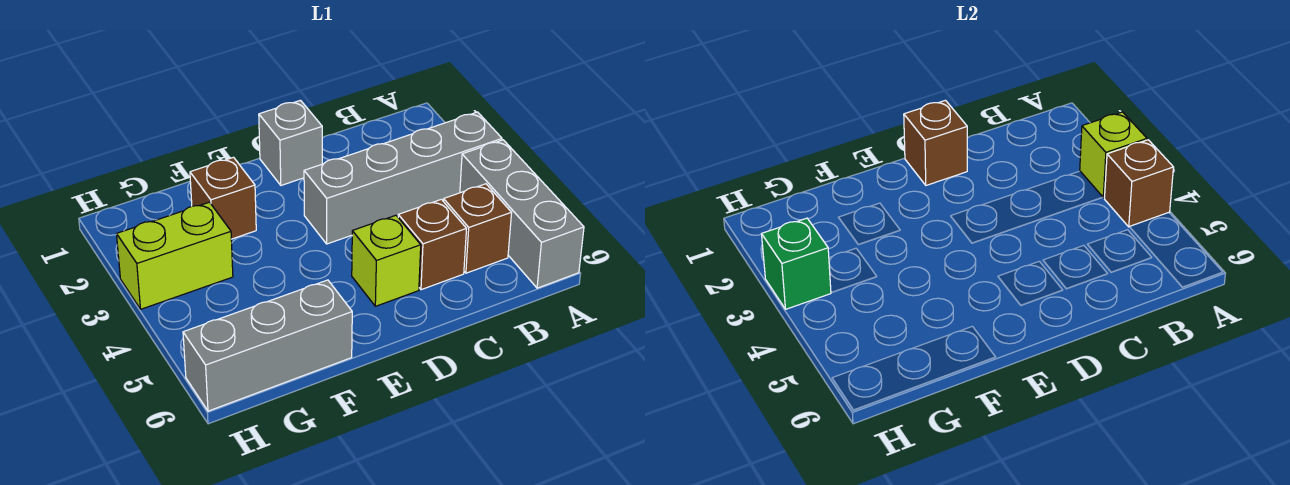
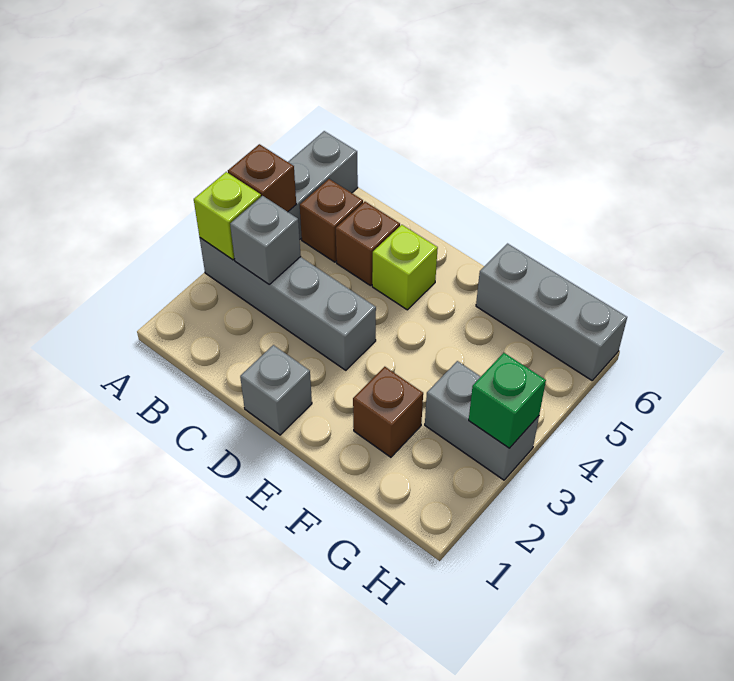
none -> grey 1x1 brick [230,196,301,284]
brown 1x1 brick [904,100,967,185] -> none
lime 1x2 brick [117,202,233,309] -> grey 1x2 brick [425,361,539,480]

